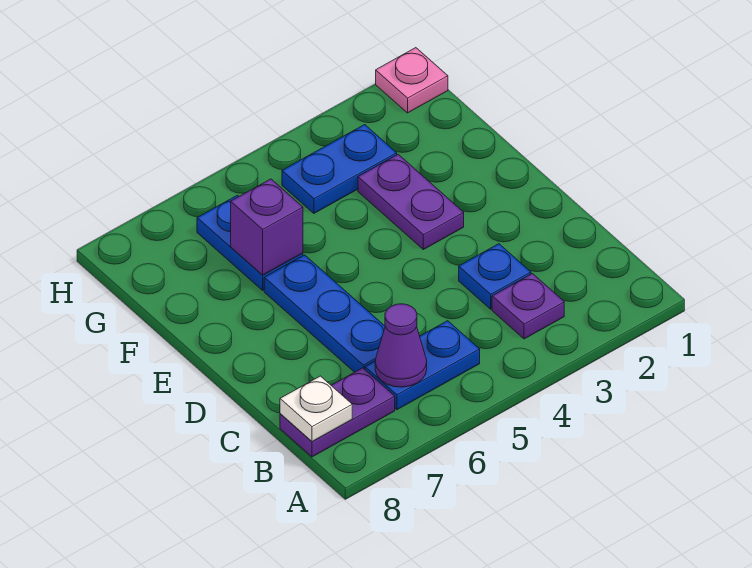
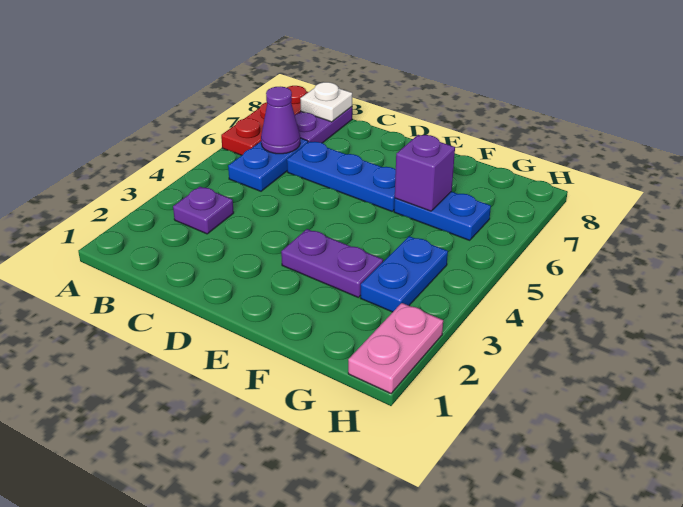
none -> red 1x3 plate [221,86,308,155]
blue 1x1 plate [459,244,531,309] -> none
pink 1x1 plate [376,48,448,113] -> pink 1x2 plate [348,303,443,393]

